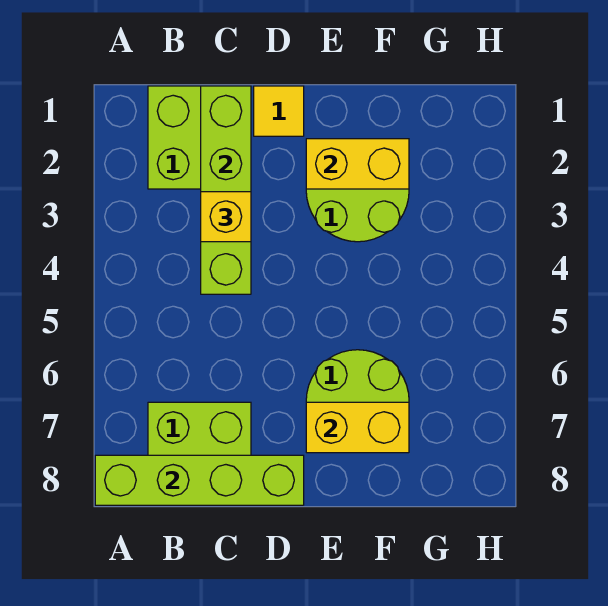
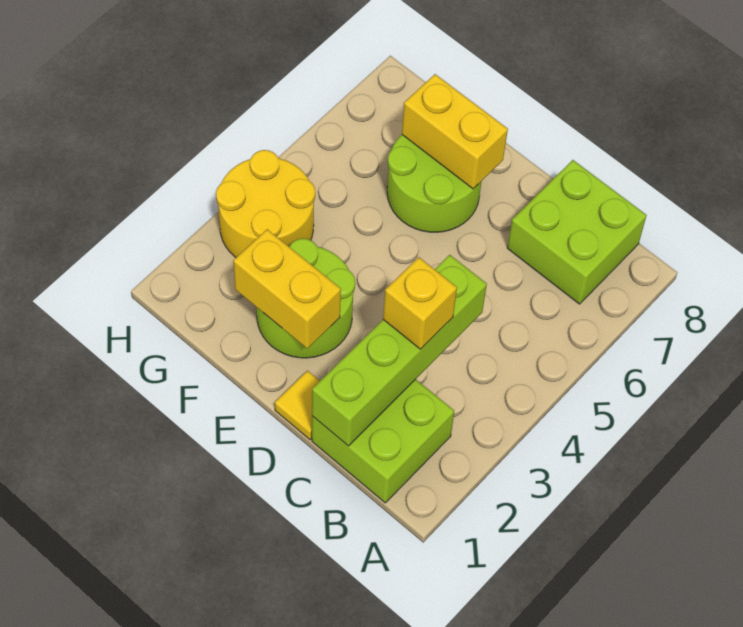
lime 1x4 brick [95,455,304,505] -> none
none -> yellow 2x2 round brick [216,150,315,257]

